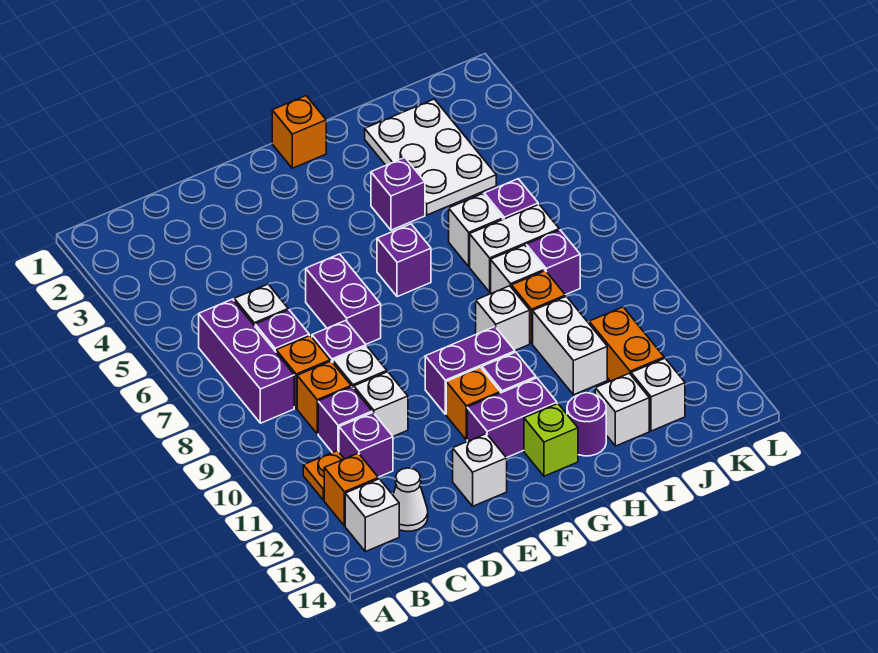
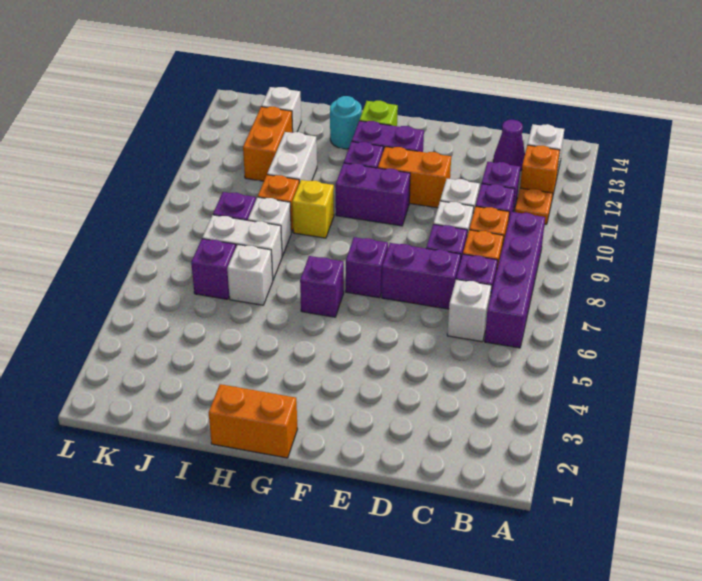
purple 1x3 brick [199,299,294,423] -> purple 1x4 brick [485,212,545,348]
white 1x1 cone [393,468,428,531] -> purple 1x1 cone [493,120,525,171]
purple 1x2 brick [306,254,381,344] -> purple 1x2 brick turned to [382,243,461,309]
white 1x1 brick [453,434,507,506] -> none
orange 1x1 brick [446,367,500,440] -> orange 1x2 brick [378,147,451,208]
orange 1x1 brick [272,96,326,168] -> orange 1x2 brick [209,384,297,458]
purple 1x1 brick [371,158,425,230] -> purple 1x1 brick moved to [346,237,388,298]
white 1x1 brick [476,286,530,350] -> yellow 1x1 brick [292,180,334,238]
purple 1x1 round brick [567,393,606,456] -> cyan 1x1 round brick [330,96,362,149]
white 2x3 plate [365,99,496,215] -> none
white 1x1 brick [595,373,649,446] -> none

